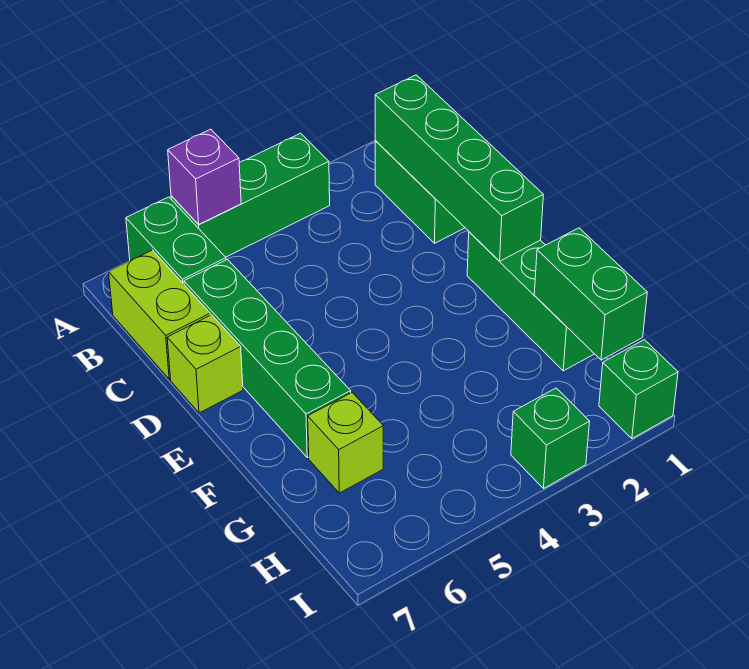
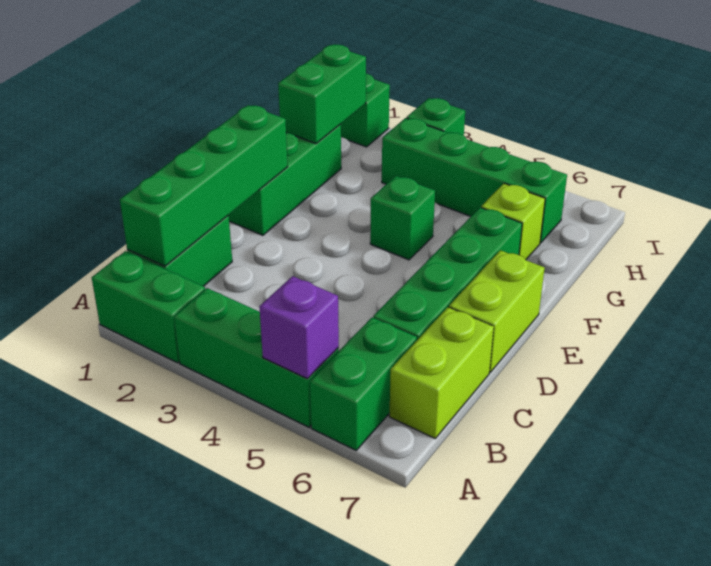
none -> green 1x2 brick [92,251,205,363]
lime 1x1 brick [167,315,243,413] -> lime 1x2 brick [449,250,545,372]
none -> green 1x1 brick [370,176,435,260]
none -> green 1x4 brick [382,118,567,243]

